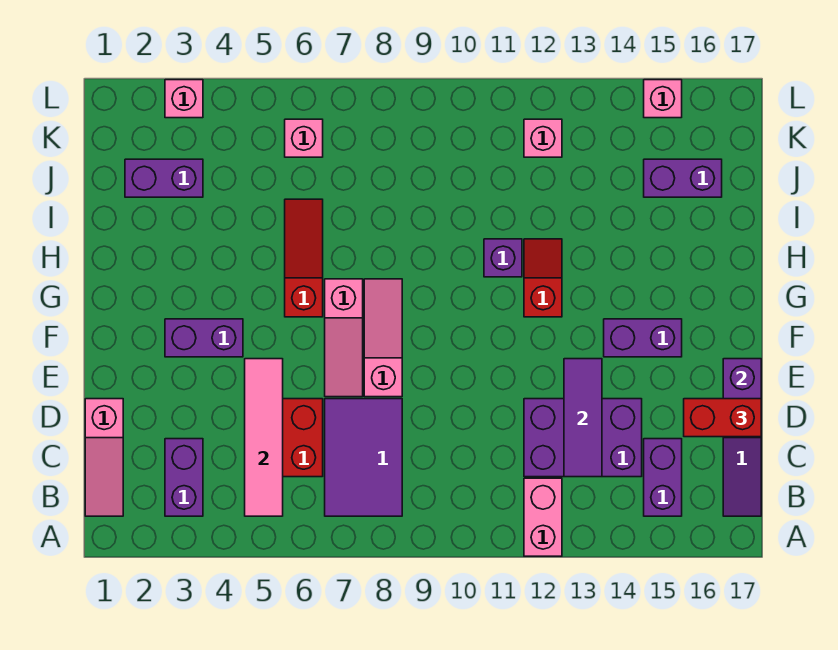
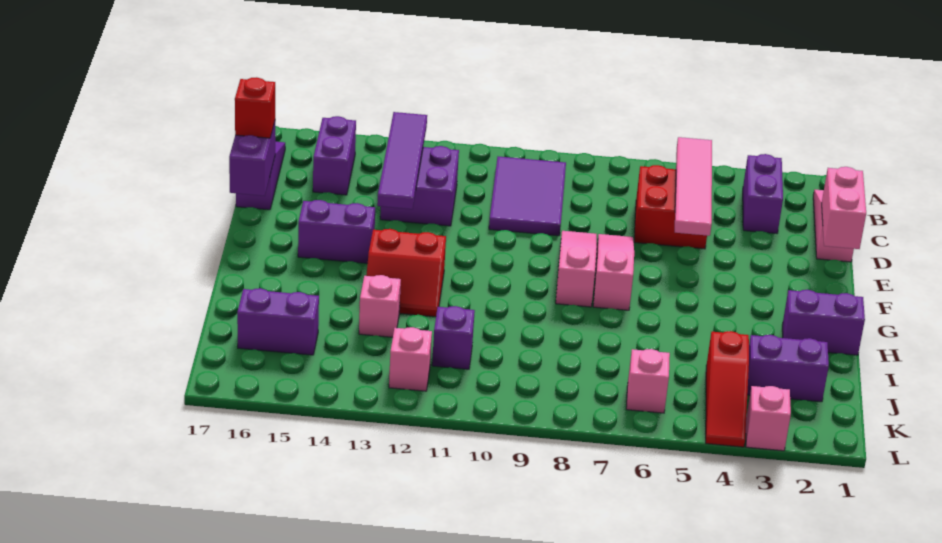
pink 1x2 brick [524,478,562,556] -> pink 1x2 brick moved to [822,167,866,249]
purple 2x3 tile [325,399,402,516] -> purple 2x3 tile moved to [489,156,566,236]
purple 2x3 brick [524,399,642,477] -> purple 2x2 brick [380,146,459,226]
purple 1x3 tile [564,359,602,477] -> purple 1x4 tile [377,112,427,209]
red 1x2 brick [684,399,761,437] -> red 1x1 brick [235,77,275,138]
pink 1x3 slope [364,279,402,397] -> pink 1x3 slope turned to [556,231,597,307]
purple 1x2 brick [165,319,243,357] -> purple 1x2 brick moved to [782,290,865,355]
red 1x3 slope [285,199,323,317] -> red 1x3 slope moved to [706,331,749,447]
red 1x2 slope [524,239,562,317] -> red 2x2 slope [366,229,446,317]
purple 1x1 brick [484,239,522,277] -> purple 1x1 brick moved to [432,306,475,369]
pink 1x1 brick [644,80,682,118] -> pink 1x1 brick moved to [359,275,401,337]

